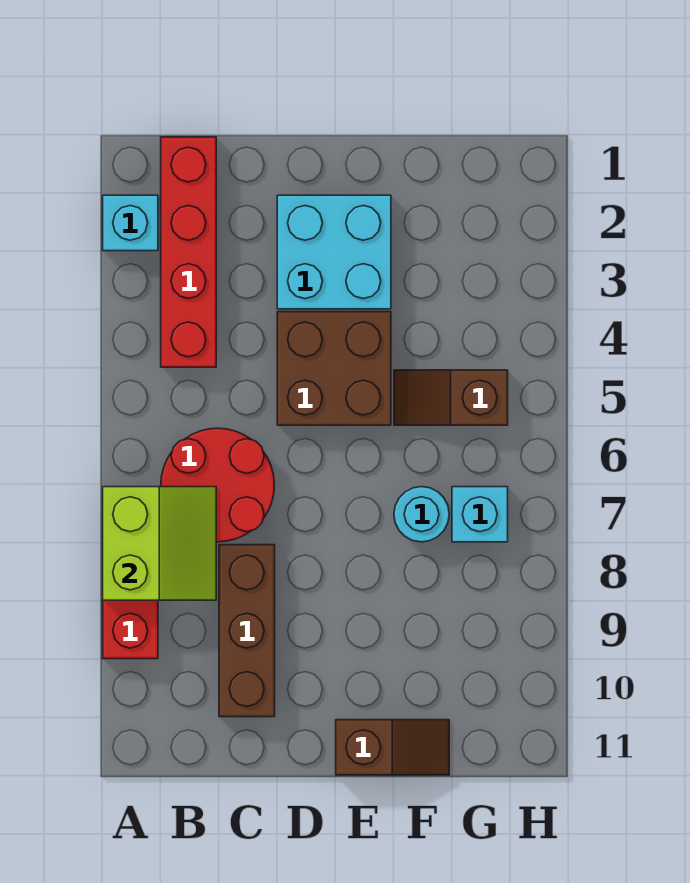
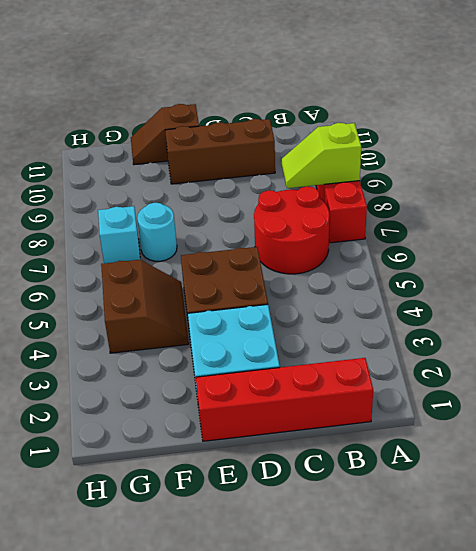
cyan 1x1 brick [103,195,158,251] -> none
lime 2x2 slope [103,487,216,600] -> lime 1x2 slope [282,123,361,188]
red 1x4 brick [161,137,216,367] -> red 1x4 brick turned to [196,358,373,441]
brown 1x3 brick [219,545,275,717] -> brown 1x3 brick turned to [165,119,275,184]
brown 1x2 slope [394,370,508,425] -> brown 2x2 slope [101,260,189,353]

